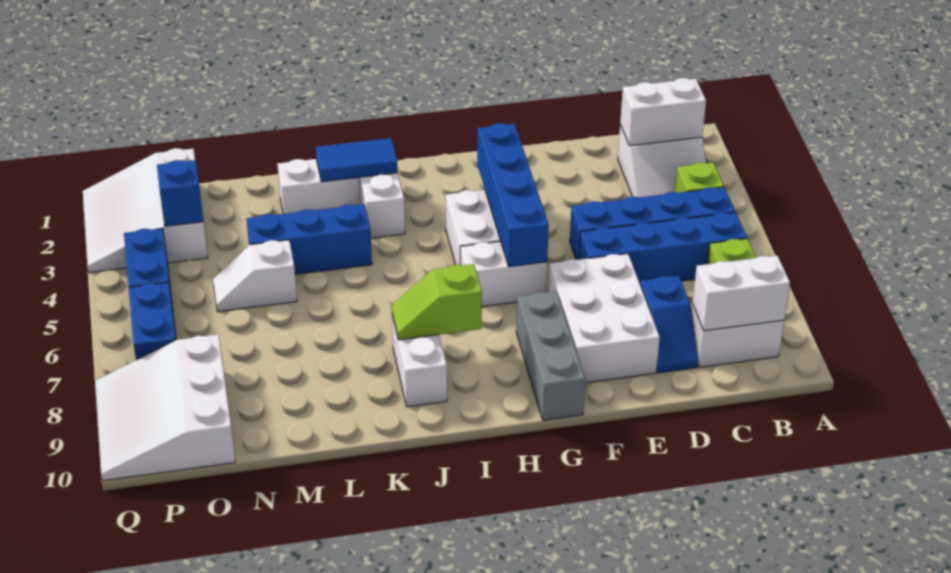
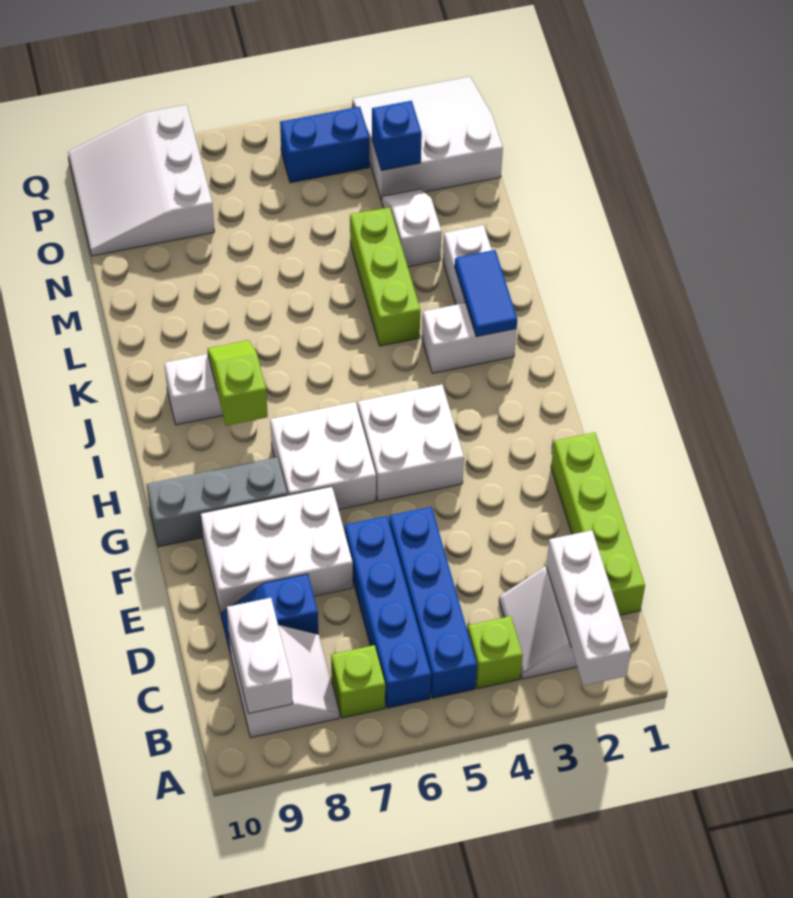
white 1x2 brick [620,78,706,146] -> white 1x3 brick [546,530,631,686]
none -> lime 1x4 brick [551,432,645,615]
blue 1x4 brick [477,123,549,267] -> none
white 1x2 brick [460,241,547,307] -> white 2x2 brick [270,402,376,510]
blue 1x3 brick [246,204,372,274] -> lime 1x3 brick [350,207,420,346]
white 1x2 slope [213,240,297,312] -> white 1x2 slope moved to [381,189,442,267]
white 3x3 slope [95,335,235,481] -> white 3x3 slope turned to [68,105,214,256]
blue 1x2 brick [129,282,176,360] -> none

